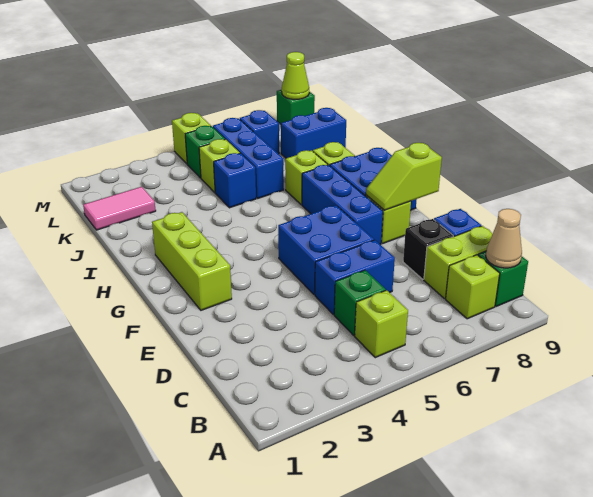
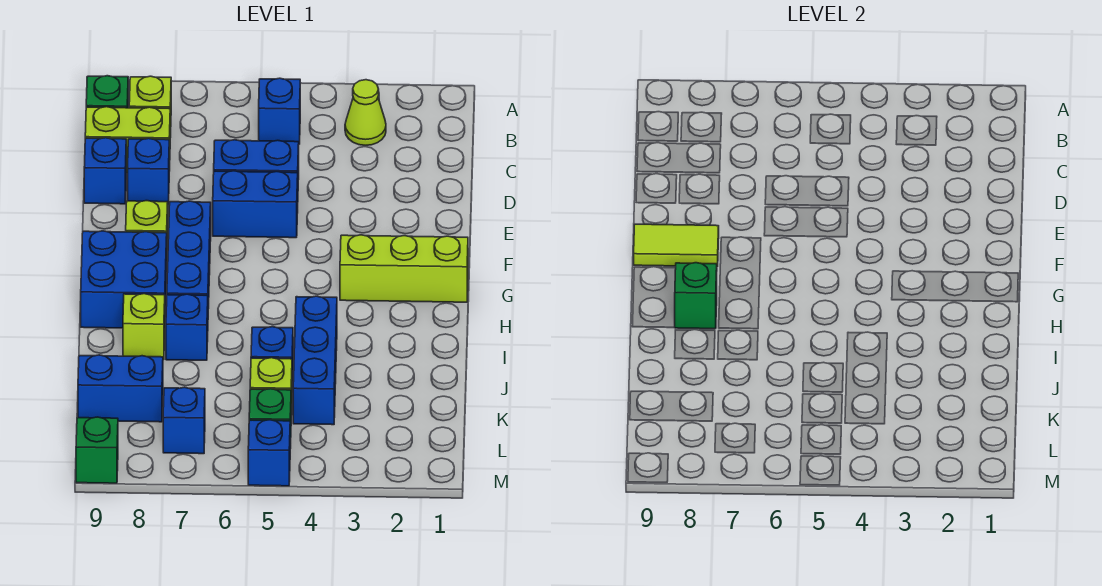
lime 1x1 brick [355,290,408,358] -> blue 1x1 brick [259,78,300,144]
tan 1x1 cone [486,209,522,268] -> none
green 1x1 brick [334,270,386,335] -> green 1x1 brick moved to [674,263,717,329]
black 1x1 brick [403,219,453,279] -> blue 1x1 brick [128,138,169,204]
blue 2x2 brick [278,206,374,295] -> blue 1x2 brick [213,171,298,238]
lime 1x3 brick [152,212,232,310] -> lime 1x3 brick turned to [340,235,468,302]
lime 1x2 slope [366,143,442,210] -> lime 1x2 tile [634,224,719,266]
lime 1x1 brick [285,150,328,205] -> blue 1x1 brick [166,294,208,360]
blue 1x3 brick [213,118,284,199] -> blue 1x3 brick moved to [293,296,337,425]
pink 1x2 tile [83,187,156,230] -> none
lime 1x1 brick [172,113,211,164] -> blue 1x1 brick [248,420,290,486]
lime 1x1 cone [282,52,309,99] -> lime 1x1 cone moved to [345,80,386,145]

